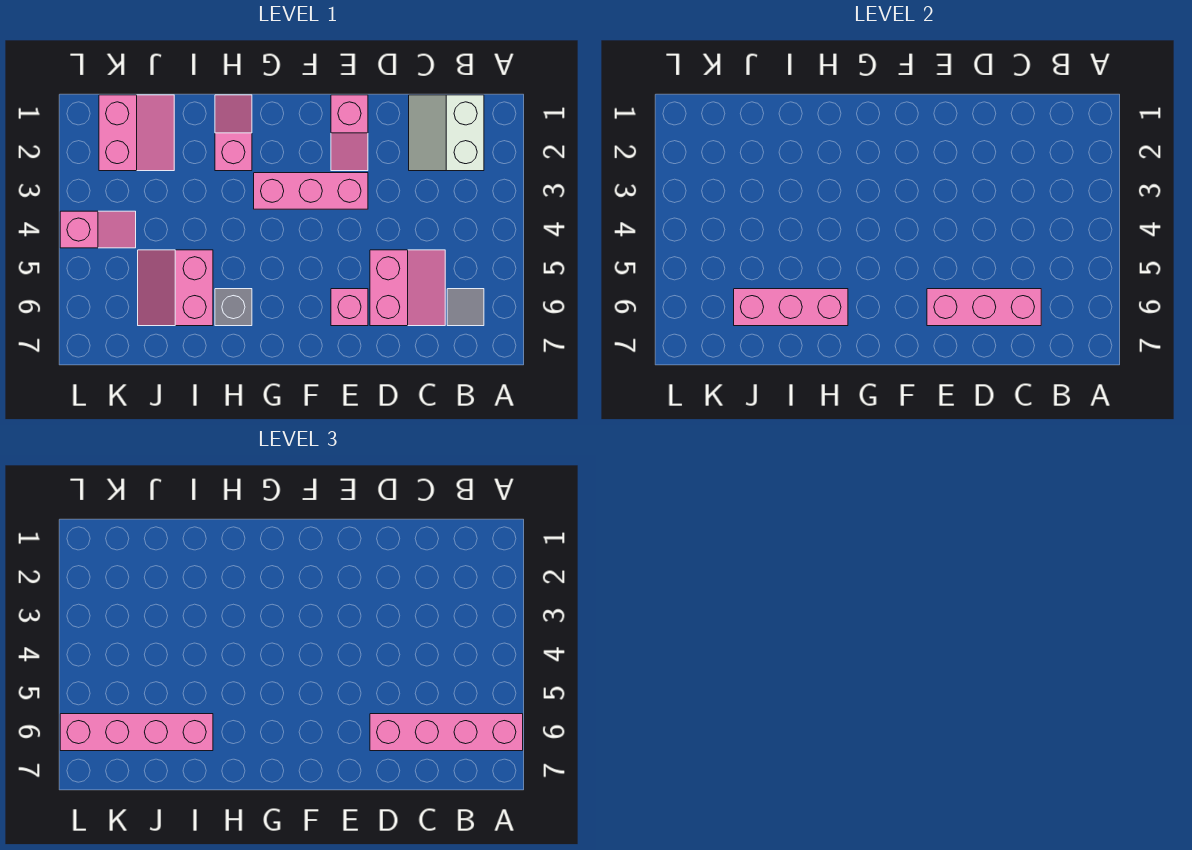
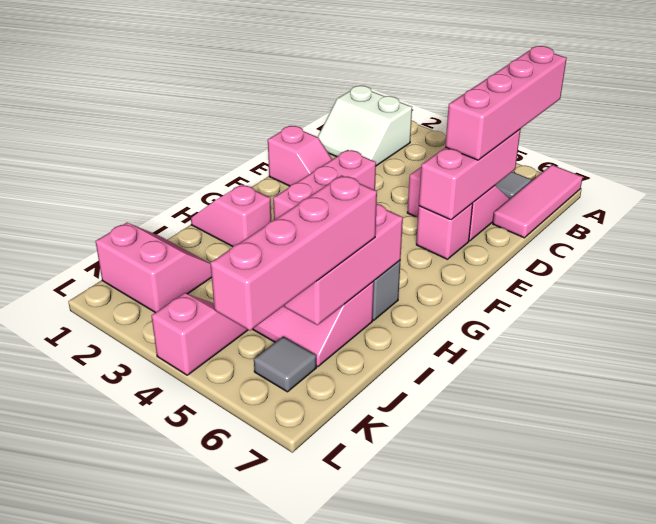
none -> pink 1x3 tile [493,165,583,238]
none -> grey 1x1 tile [254,336,316,392]

